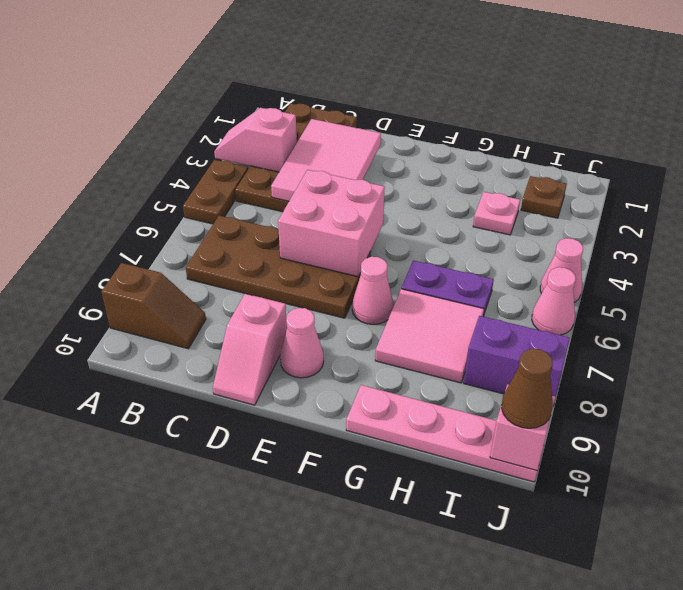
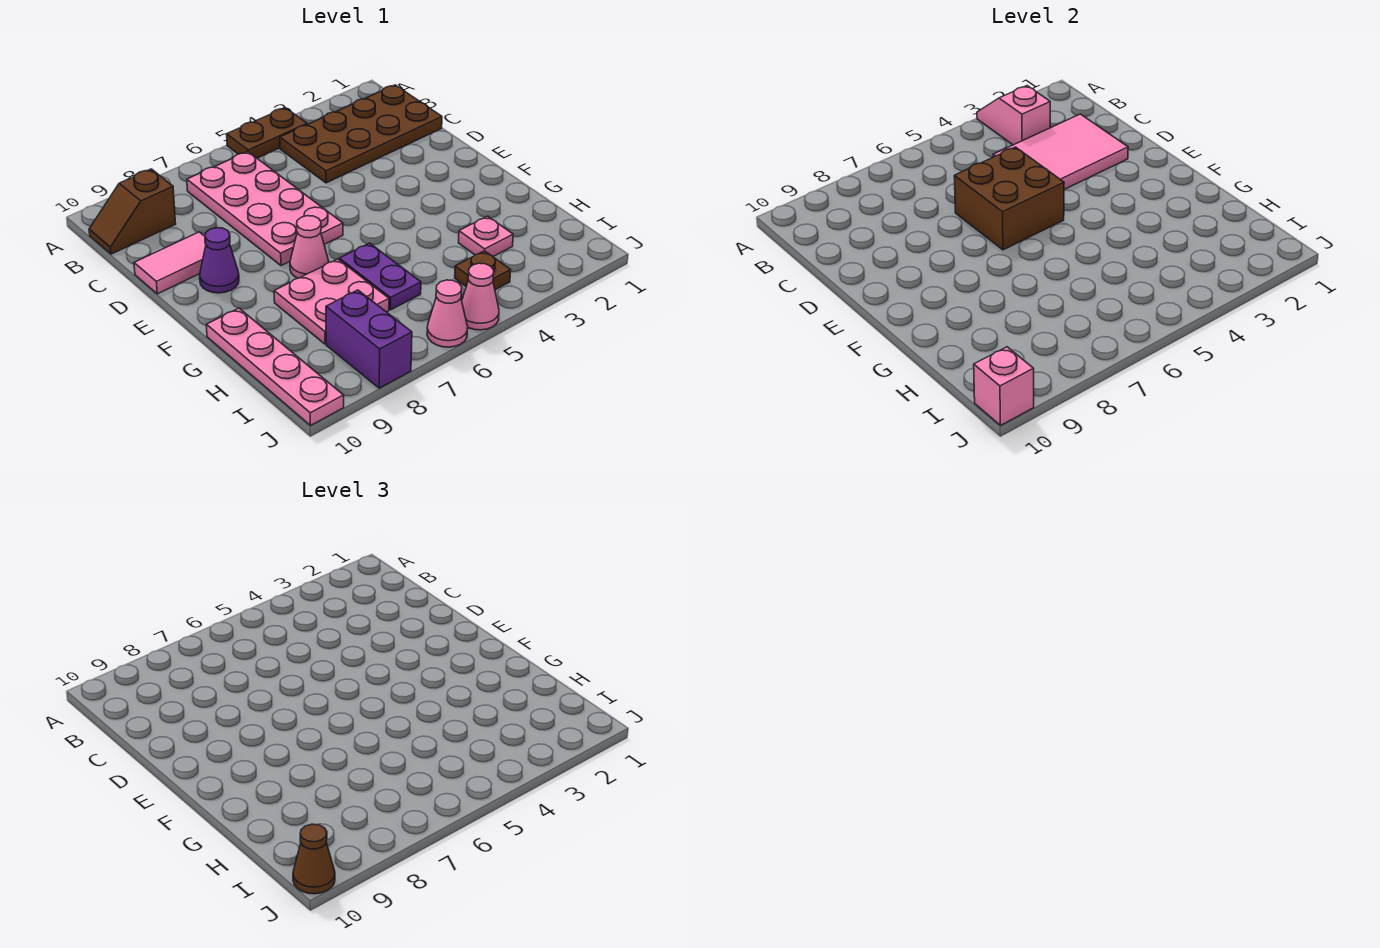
brown 1x2 slope [101,263,206,349] -> brown 1x2 slope turned to [89,169,176,254]
brown 2x4 plate [186,216,371,318] -> pink 2x4 plate [187,152,343,266]
pink 2x2 brick [278,170,385,277] -> brown 2x2 brick [954,147,1064,250]
pink 1x2 slope [213,294,287,405] -> pink 1x2 tile [134,232,206,294]
pink 1x1 cone [280,308,324,378] -> purple 1x1 cone [200,228,239,293]
pink 2x2 tile [375,289,484,383] -> pink 2x2 plate [274,259,389,344]
brown 1x1 plate [521,176,567,218] -> brown 1x1 plate moved to [455,251,511,290]

